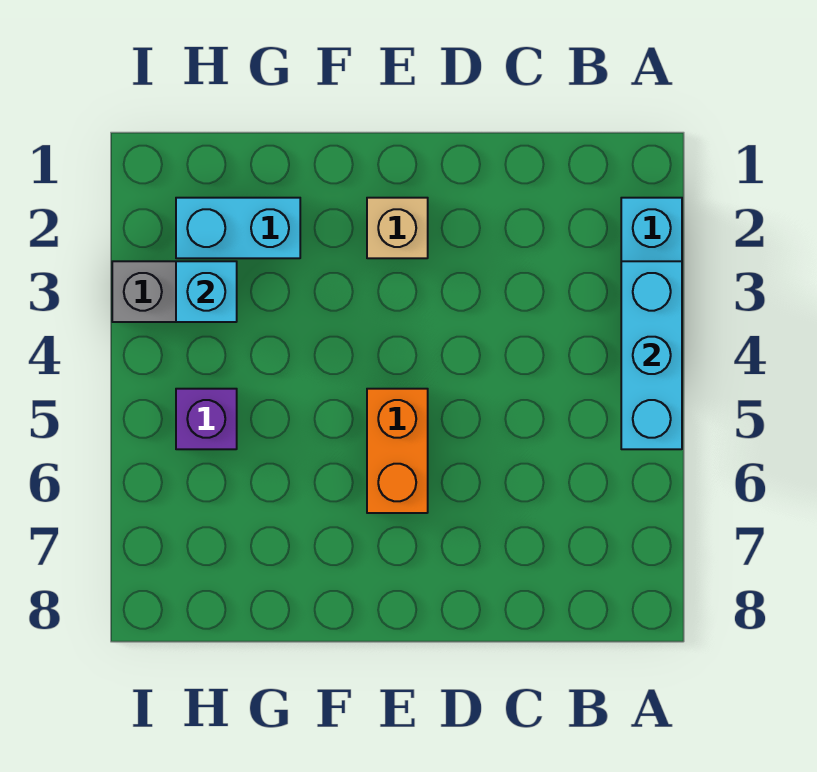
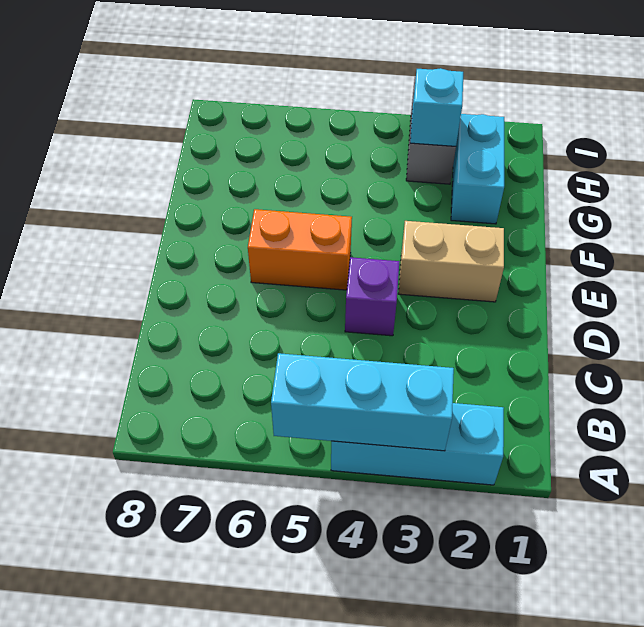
tan 1x1 brick [367,198,428,258] -> tan 1x2 brick [398,221,504,302]
purple 1x1 brick [176,389,237,449] -> purple 1x1 brick moved to [345,257,399,336]

